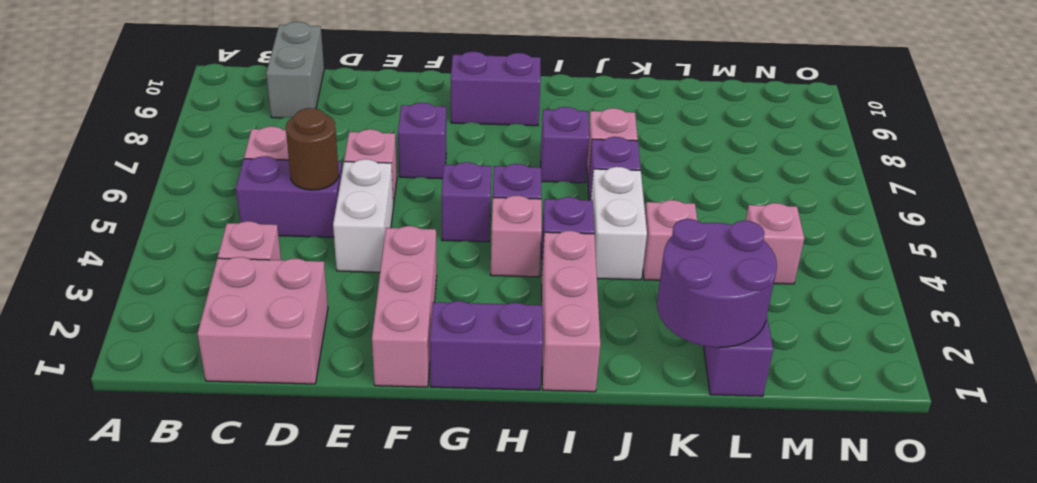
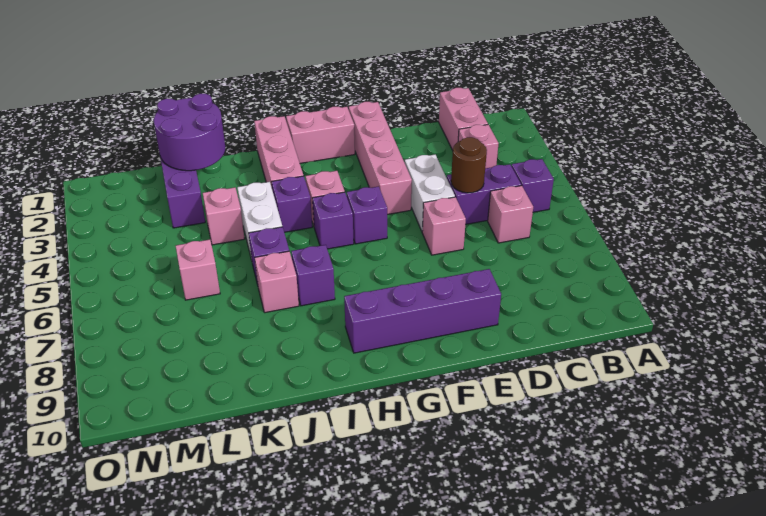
pink 2x2 brick [198,257,328,384] -> pink 1x2 brick [439,88,488,150]
grey 1x2 brick [266,22,324,118] -> none
pink 1x3 brick [372,226,437,387] -> pink 1x4 brick [349,102,412,214]
purple 1x1 brick [398,103,446,179] -> purple 1x1 brick moved to [512,159,554,212]
purple 1x2 brick [430,301,543,390] -> pink 1x2 brick [286,107,355,163]
purple 1x2 brick [451,52,541,126] -> purple 1x4 brick [344,269,501,353]
pink 1x1 brick [746,203,804,284] -> pink 1x1 brick moved to [176,239,220,300]

